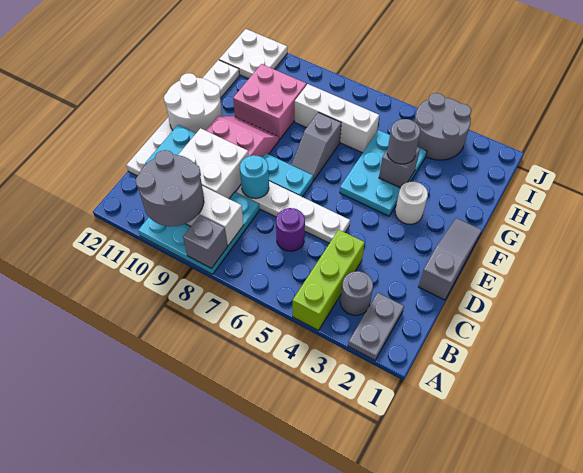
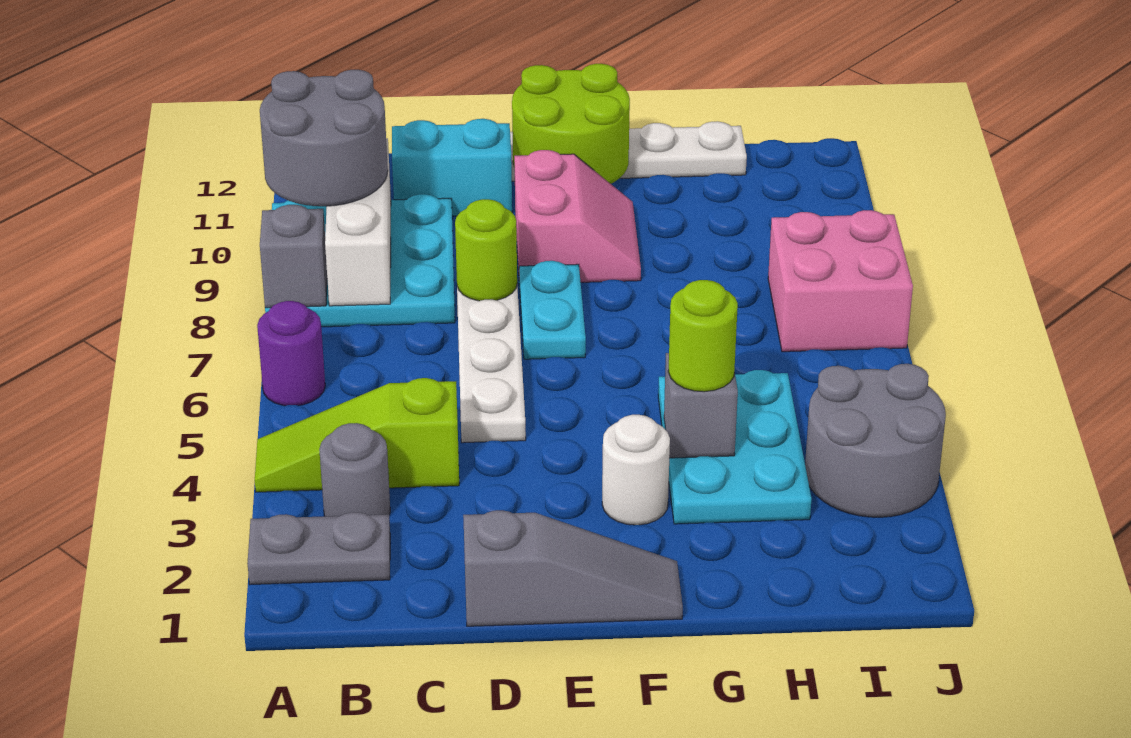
lime 1x3 brick [293,230,365,331] -> lime 1x3 slope [255,378,459,492]
purple 1x1 round brick [276,208,305,251] -> purple 1x1 round brick moved to [257,301,325,406]
white 2x2 brick [178,128,249,199] -> none
cyan 1x1 round brick [240,155,269,199] -> lime 1x1 round brick [455,199,517,301]
white 2x2 round brick [164,73,222,133] -> lime 2x2 round brick [512,64,630,184]
cyan 2x3 plate [340,130,427,216] -> cyan 2x3 plate turned to [658,370,812,524]
grey 1x2 slope [291,112,341,181] -> none
grey 1x1 round brick [387,119,420,164] -> lime 1x1 round brick [668,280,738,392]
pink 2x2 brick [233,64,307,139] -> pink 2x2 brick moved to [768,210,913,352]
white 1x3 brick [295,84,379,153] -> none
white 2x2 plate [219,29,287,79] -> none

